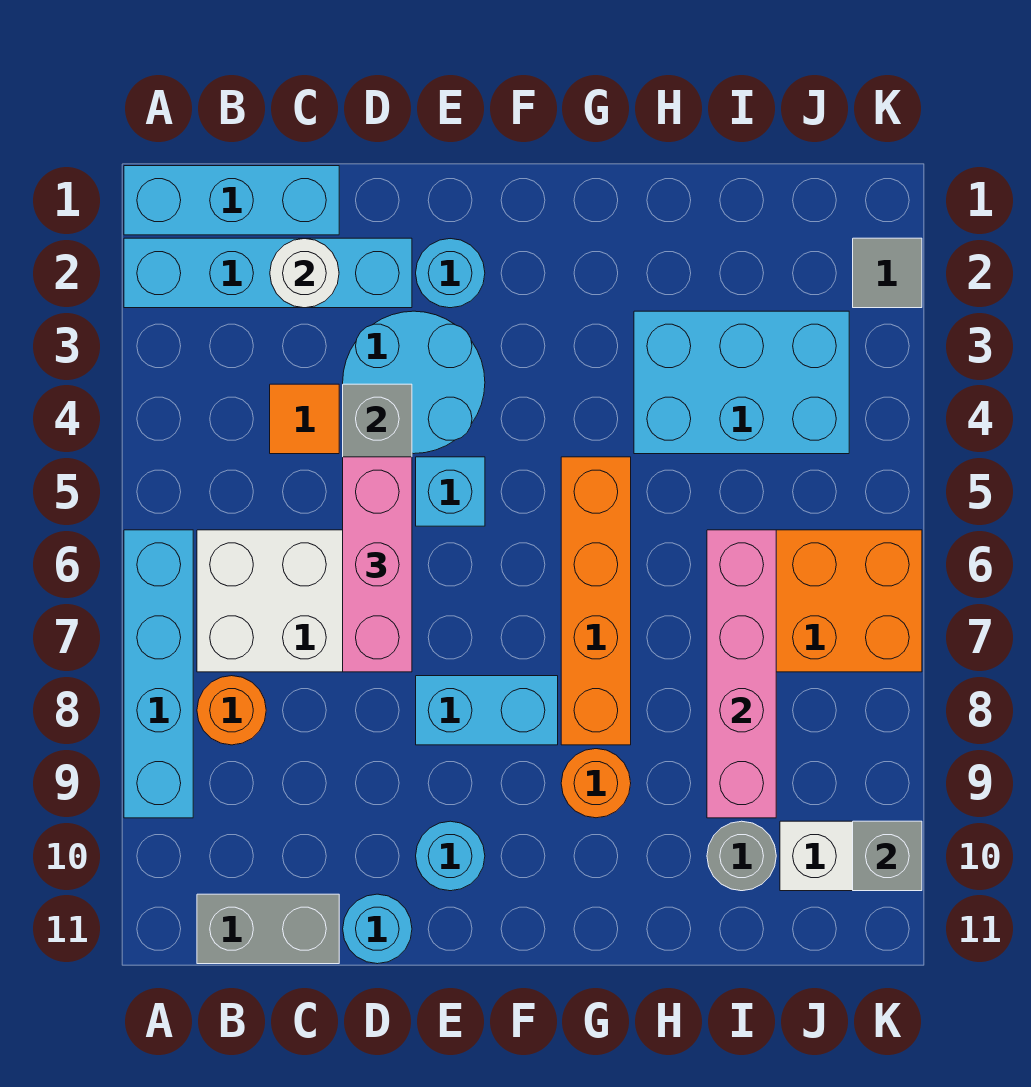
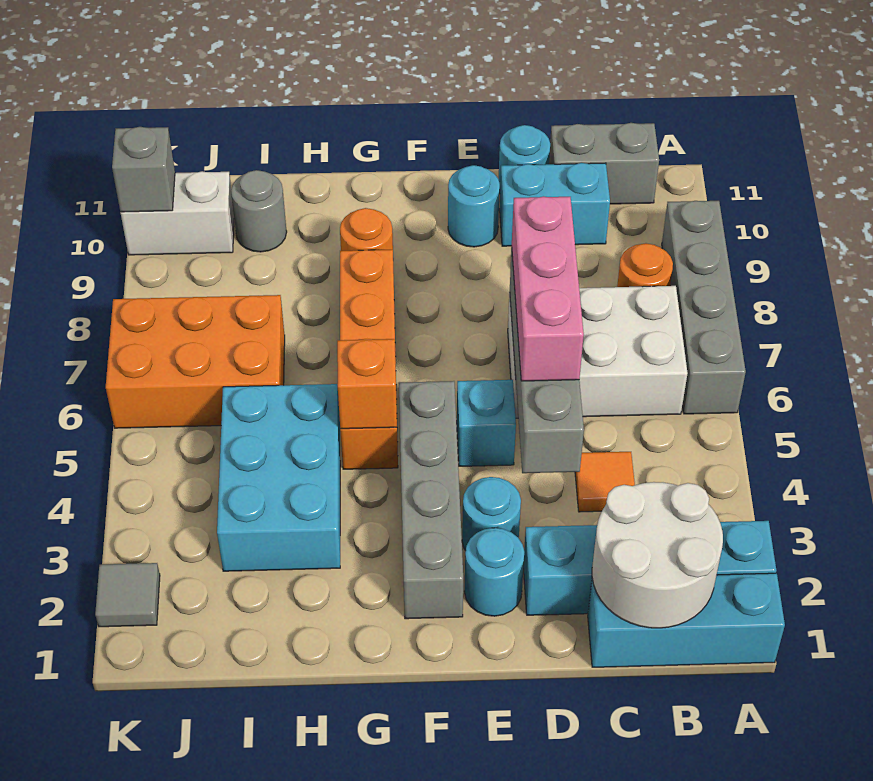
cyan 1x4 brick [124,530,193,818] -> grey 1x4 brick [662,201,746,414]
white 1x1 round brick [270,238,339,308] -> white 2x2 round brick [592,482,723,628]
cyan 2x2 round brick [343,311,485,454] -> cyan 1x1 round brick [462,477,521,551]
cyan 1x2 brick [416,676,558,745] -> cyan 1x2 brick moved to [500,163,610,246]
none -> grey 1x4 brick [399,381,463,619]
none -> orange 1x1 brick [337,339,397,429]
cyan 2x3 brick [634,311,849,454] -> cyan 2x3 brick turned to [217,384,340,571]
pink 1x4 brick [707,530,776,818] -> none

